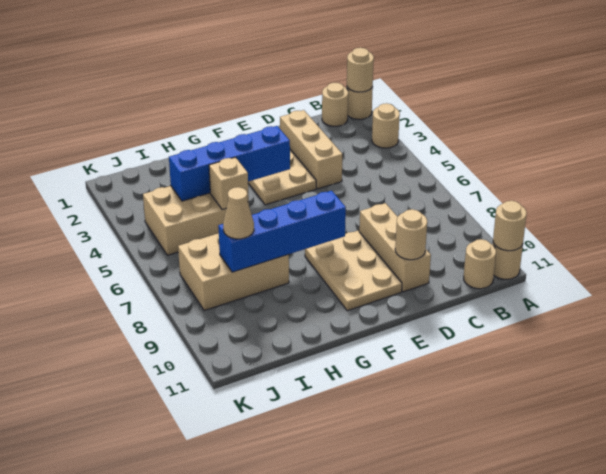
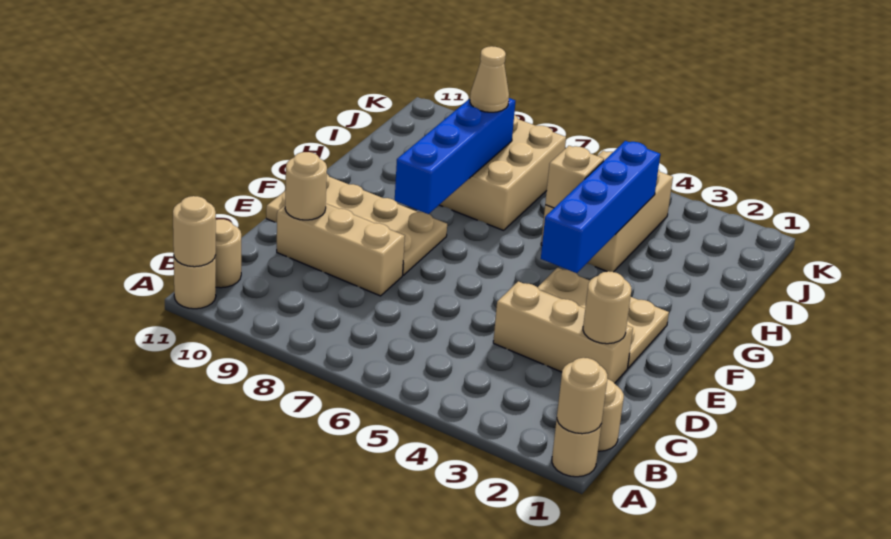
tan 1x1 round brick [372,103,400,148] -> tan 1x1 round brick moved to [583,271,631,344]
tan 2x3 plate [305,231,402,311] -> tan 2x4 plate [266,174,447,275]

